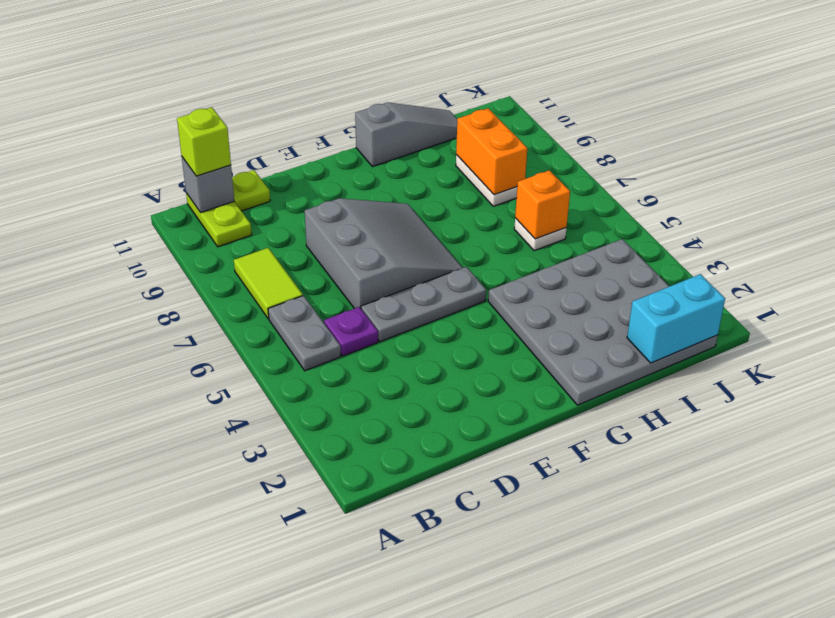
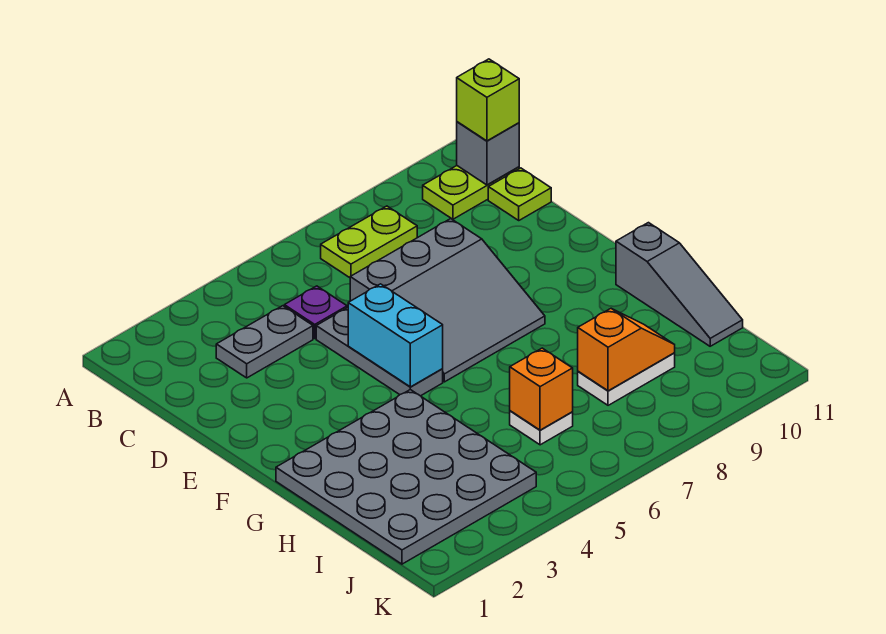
grey 1x2 plate [268,296,341,371] -> grey 1x2 plate moved to [216,306,313,378]
lime 1x2 tile [234,248,303,319] -> lime 1x2 plate [321,206,417,278]
cyan 1x2 brick [627,274,725,363] -> cyan 1x2 brick moved to [348,284,443,387]
orange 1x2 brick [456,108,527,195] -> orange 1x2 slope [578,309,675,391]

